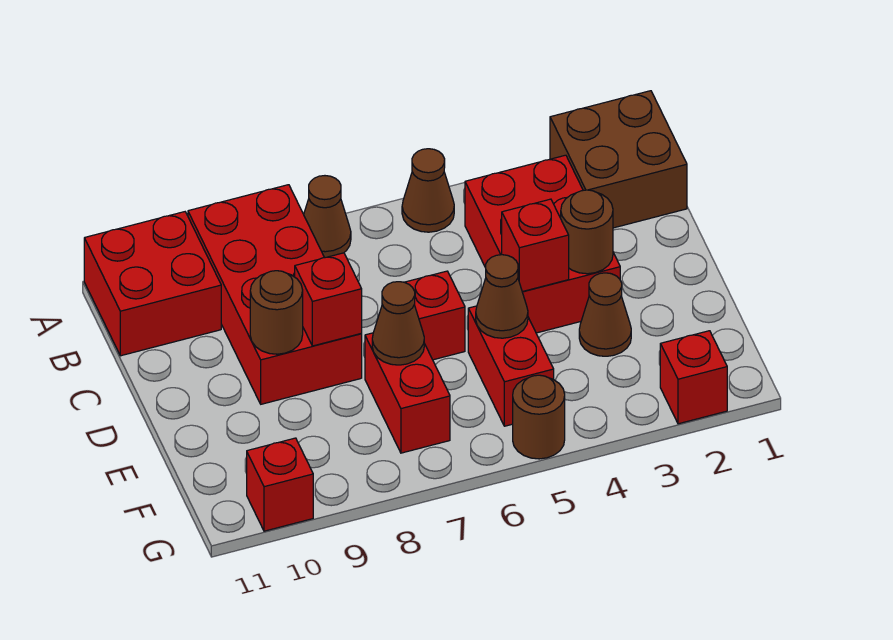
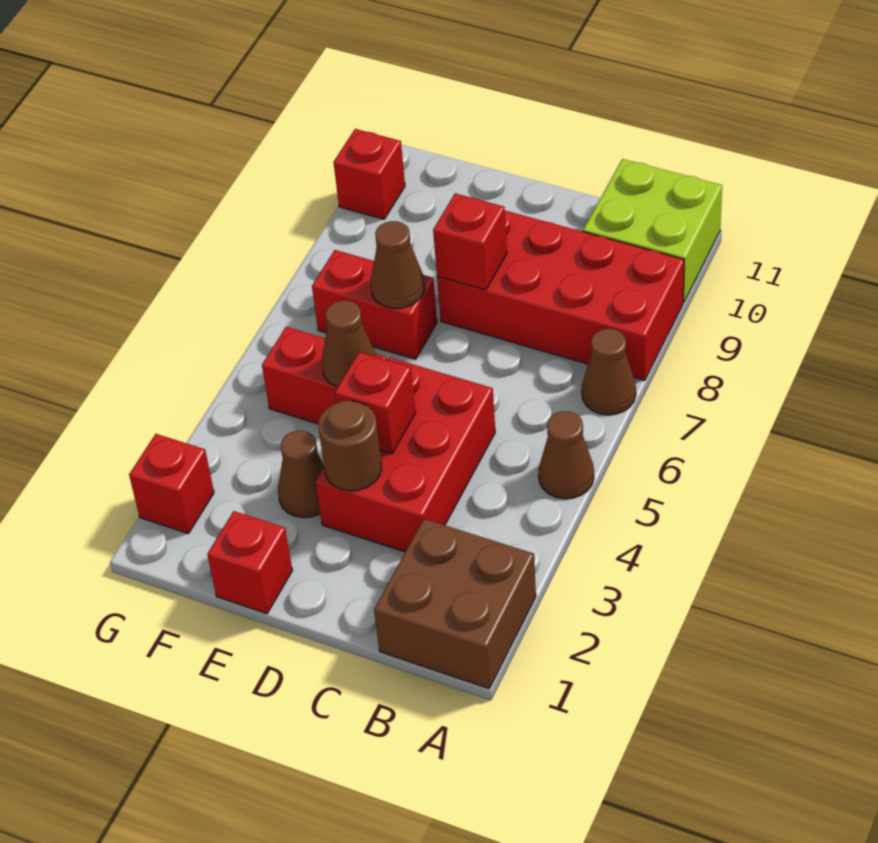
red 2x2 brick [84,212,221,356] -> lime 2x2 brick [583,159,722,303]
red 2x3 brick [465,155,620,333] -> red 2x3 brick turned to [316,357,495,552]
red 1x1 brick [405,271,465,360] -> red 1x1 brick moved to [207,511,292,614]
brown 1x1 round brick [250,271,303,354] -> none
brown 1x1 round brick [513,375,565,459] -> none

